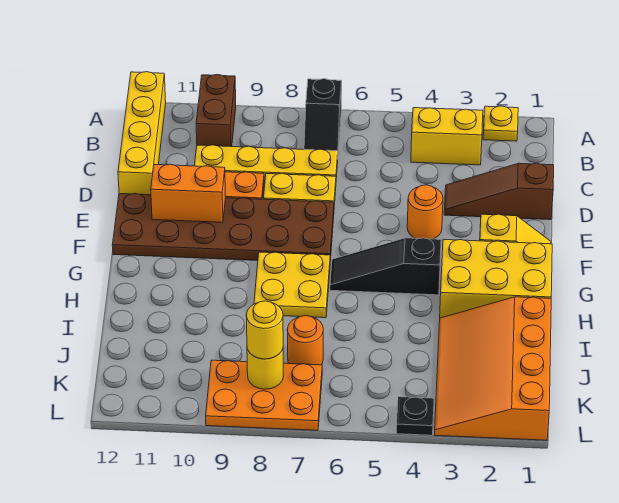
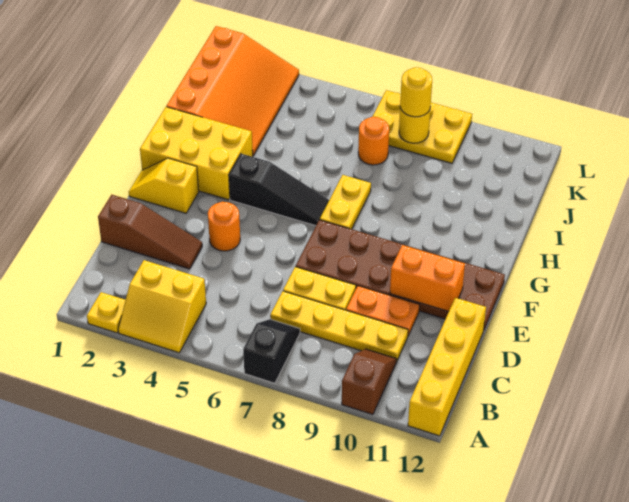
brown 1x2 brick [196,74,236,147] -> brown 1x2 slope [342,349,396,415]
yellow 2x2 plate [254,252,330,318] -> yellow 1x2 plate [320,175,371,229]
orange 2x3 plate [206,360,322,430] -> yellow 2x3 plate [372,90,472,163]
black 1x1 plate [396,397,434,435] -> none

